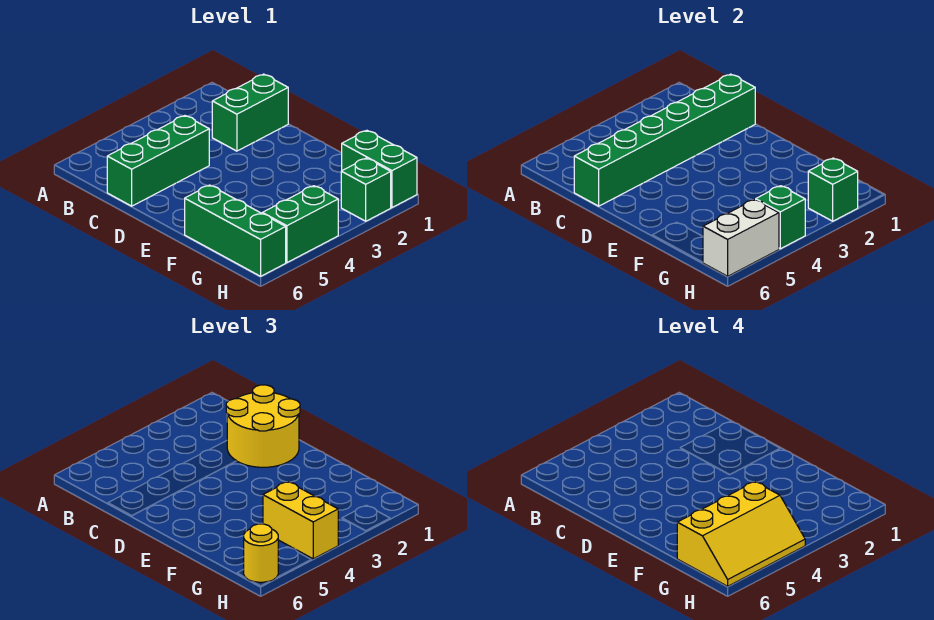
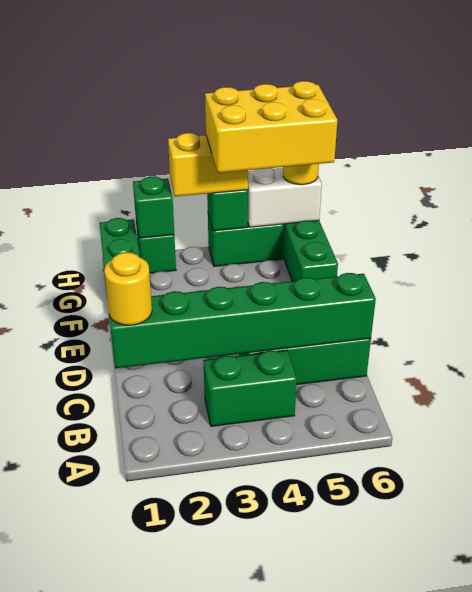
green 1x2 brick [212,74,288,151] -> green 1x2 brick moved to [203,350,297,426]
yellow 2x2 round brick [226,385,300,467] -> yellow 1x1 round brick [104,252,152,325]
yellow 1x2 brick [263,482,338,559] -> yellow 1x2 brick turned to [168,133,248,197]
yellow 2x3 slope [677,482,805,586] -> yellow 2x3 brick [205,81,337,173]

